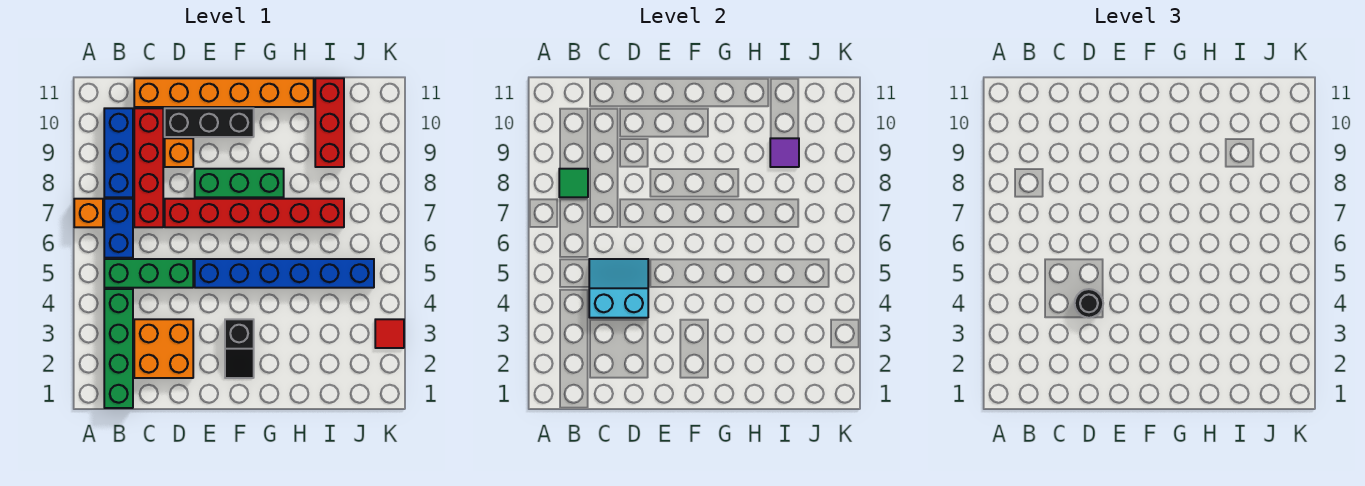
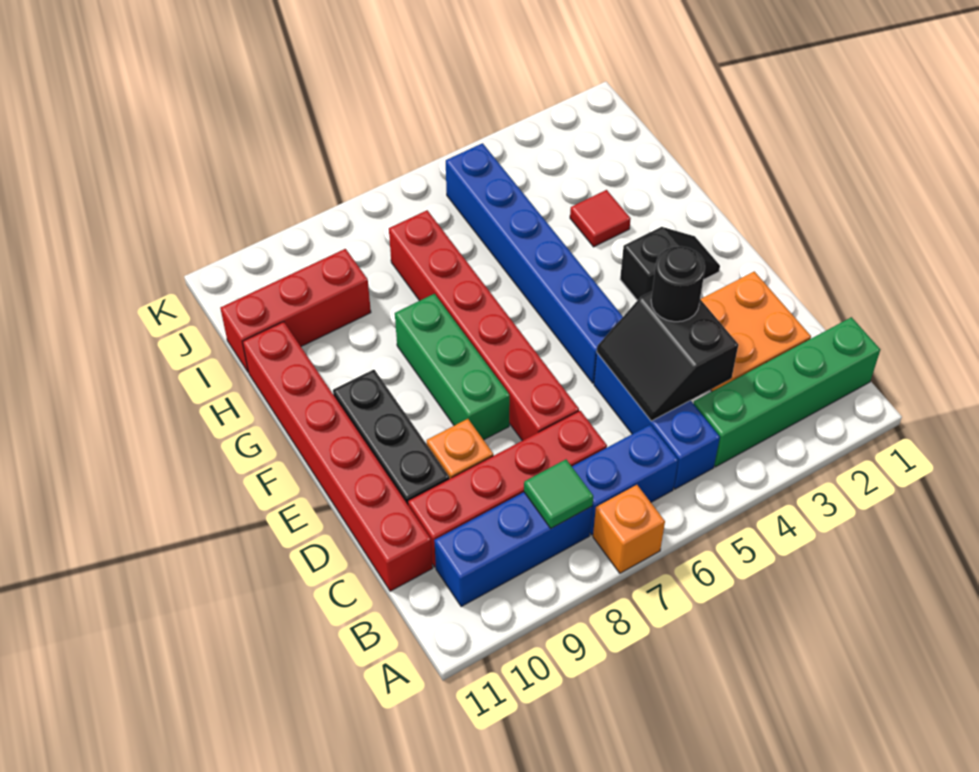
green 1x3 brick [104,259,193,288] -> blue 1x3 brick [594,353,720,489]
cyan 2x2 slope [589,259,648,318] -> black 2x2 slope [597,291,738,421]
orange 1x6 brick [134,78,314,107] -> red 1x6 brick [242,322,433,591]
purple 1x1 tile [770,138,799,167] -> none
red 1x1 tile [375,319,404,348] -> red 1x1 tile moved to [570,190,631,247]

